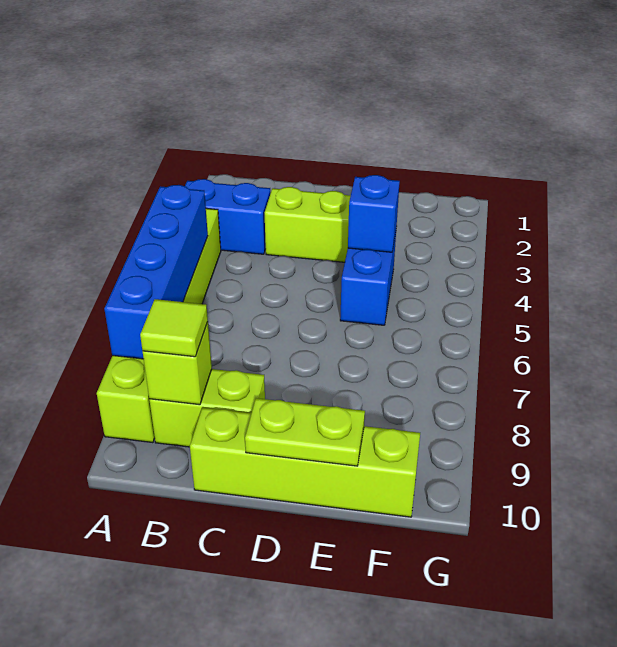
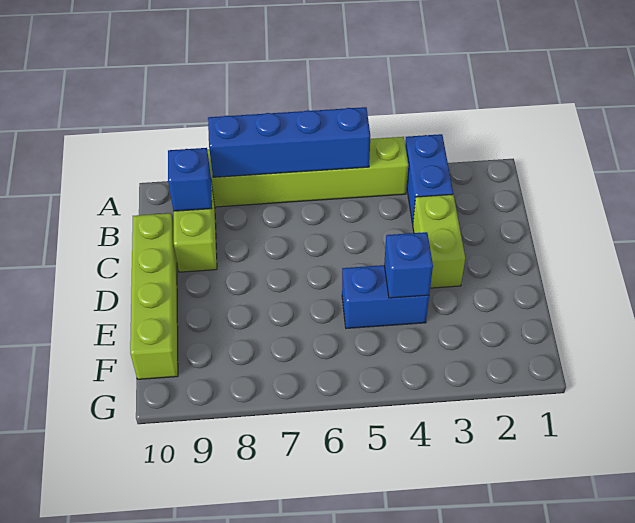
lime 1x1 brick [143,322,212,405] -> blue 1x1 brick [168,148,212,211]
lime 1x1 tile [140,299,208,357] -> none
lime 1x2 plate [245,398,365,466] -> none

